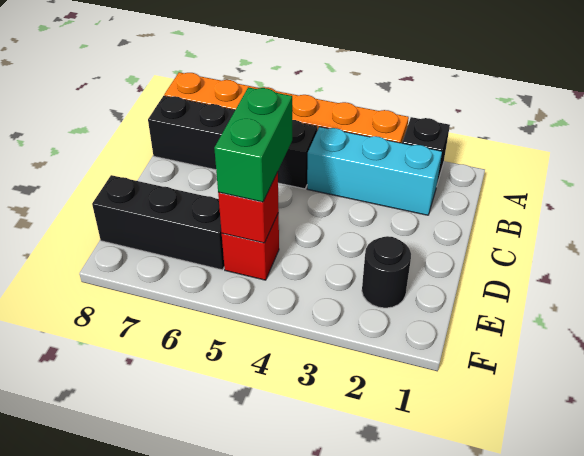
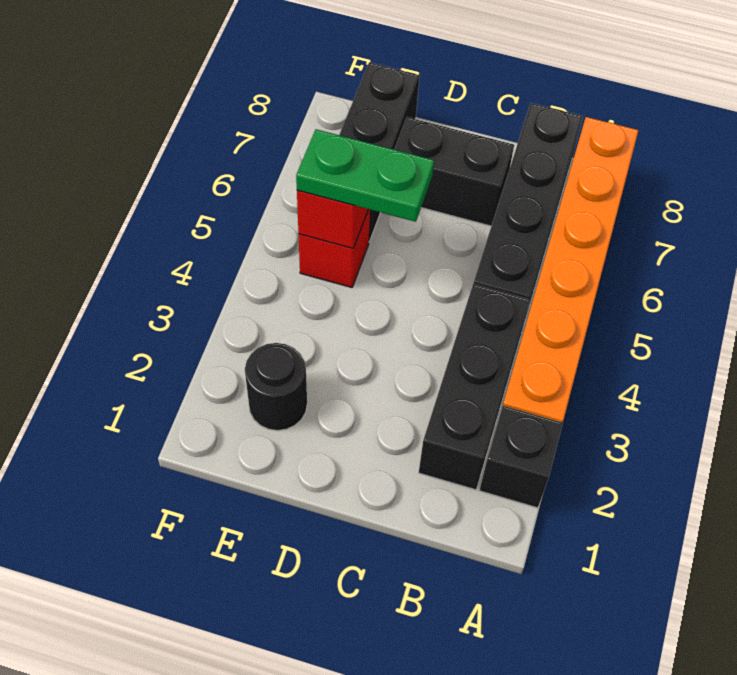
cyan 1x3 brick [307,127,442,215] -> black 1x3 brick [419,284,530,490]
none -> black 1x2 brick [394,117,514,226]
green 1x2 brick [214,87,292,202] -> green 1x2 plate [296,129,434,222]

